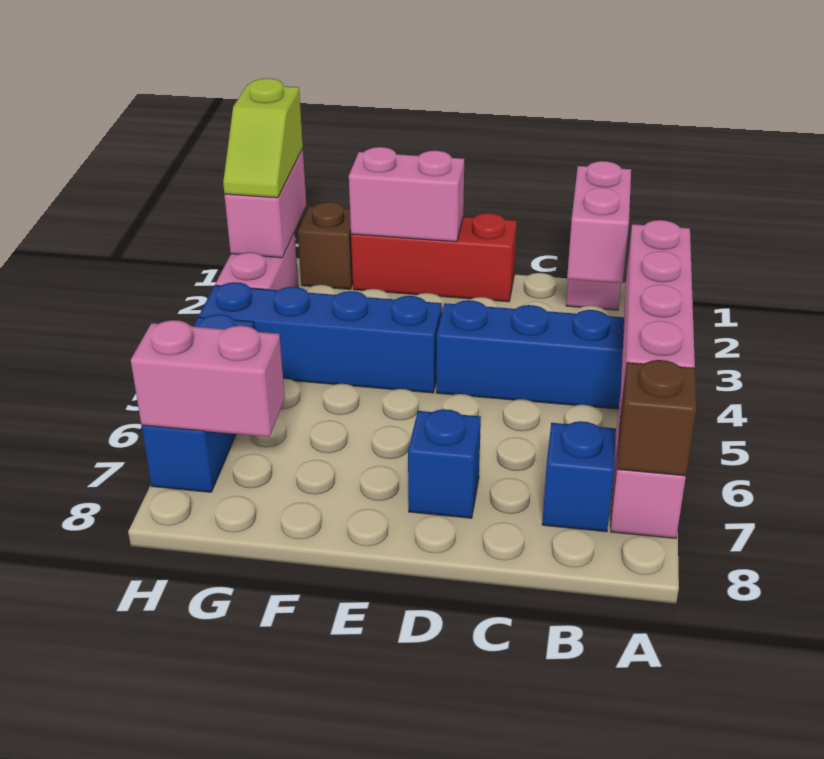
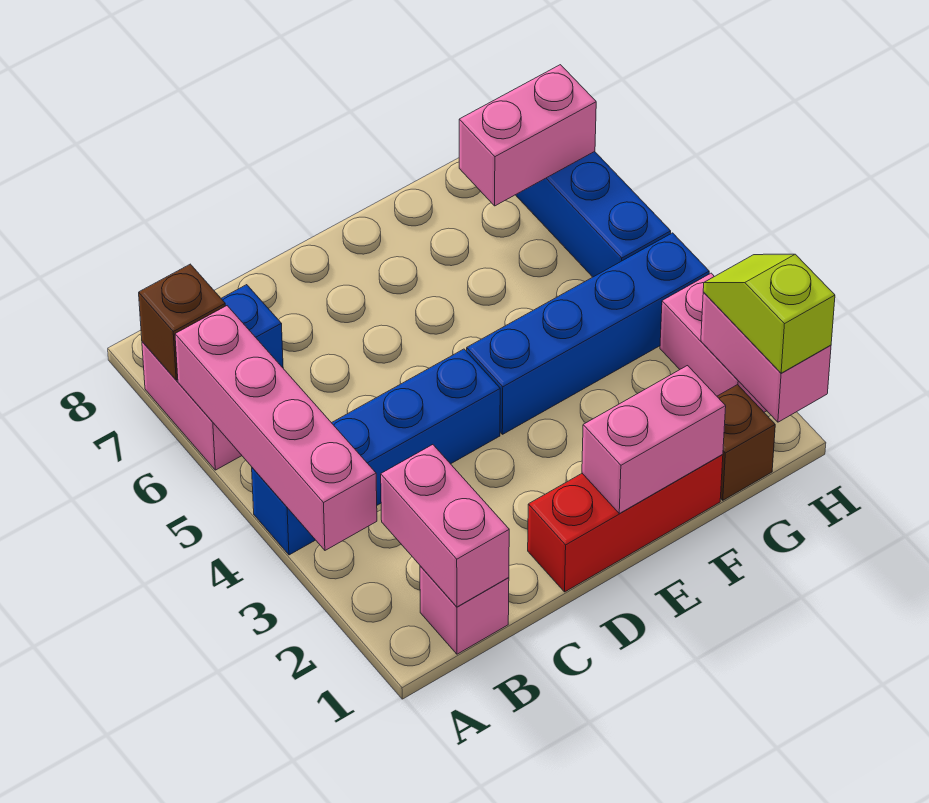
blue 1x1 brick [408,409,481,518] -> none

